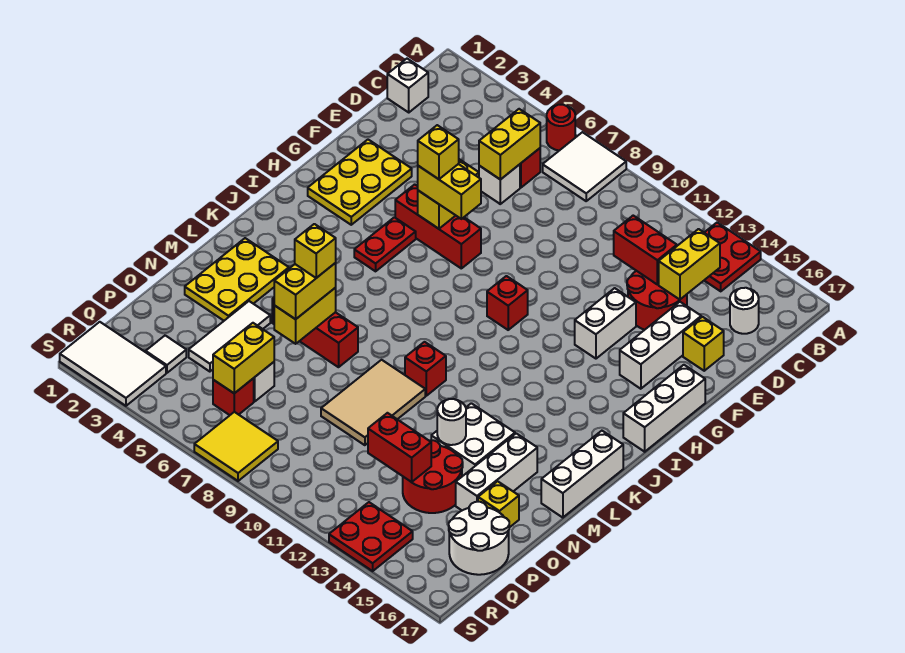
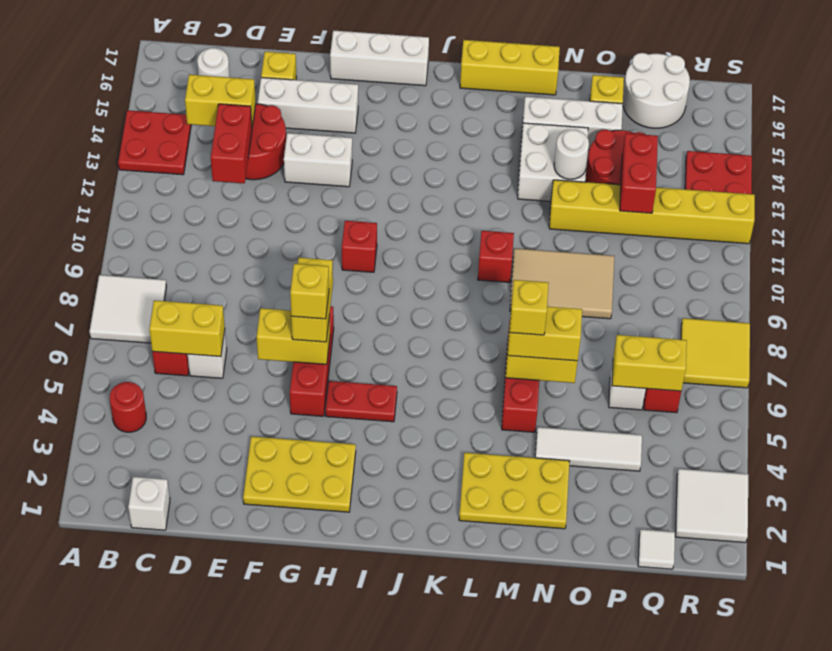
red 1x1 round brick [547,105,575,151] -> red 1x1 round brick moved to [110,382,146,432]
white 1x3 brick [541,431,623,518] -> yellow 1x3 brick [460,40,560,95]
none -> yellow 1x6 brick [549,180,755,244]
white 1x1 tile [146,335,186,373] -> white 1x1 tile moved to [638,529,675,569]
white 2x3 tile [60,322,166,406] -> white 2x2 tile [675,469,748,543]

